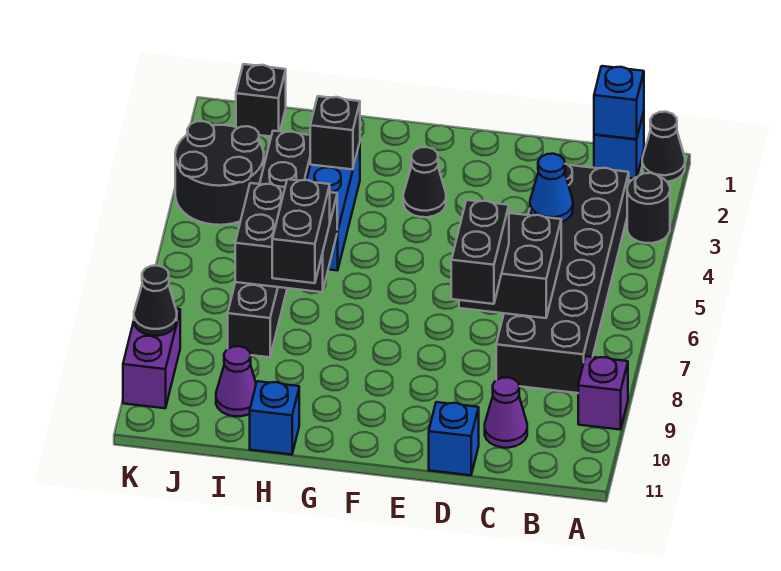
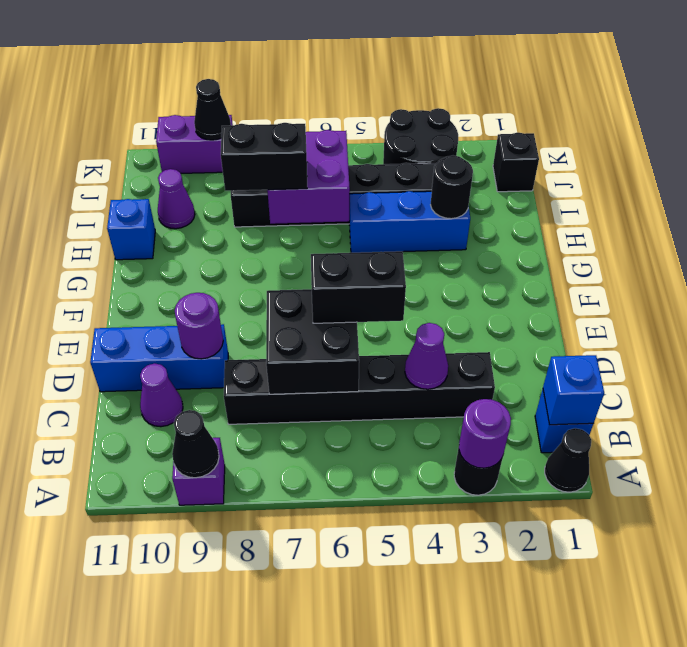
none -> purple 1x1 round brick [459,399,511,468]
black 2x6 brick [496,164,629,393] -> black 1x6 brick [224,352,495,424]
blue 1x1 cone [530,154,573,222] -> purple 1x1 cone [405,323,448,389]
black 1x2 brick [451,200,509,304] -> black 1x2 brick moved to [311,251,406,323]
none -> purple 1x1 round brick [175,293,223,359]
blue 1x1 brick [429,402,479,475] -> blue 1x3 brick [90,324,228,392]
black 1x1 cone [403,147,446,217] -> black 1x1 cone moved to [172,410,219,478]
black 1x1 brick [310,96,360,170] -> black 1x1 round brick [431,156,473,219]
black 2x2 brick [235,183,337,292] -> purple 2x2 brick [267,130,350,224]

